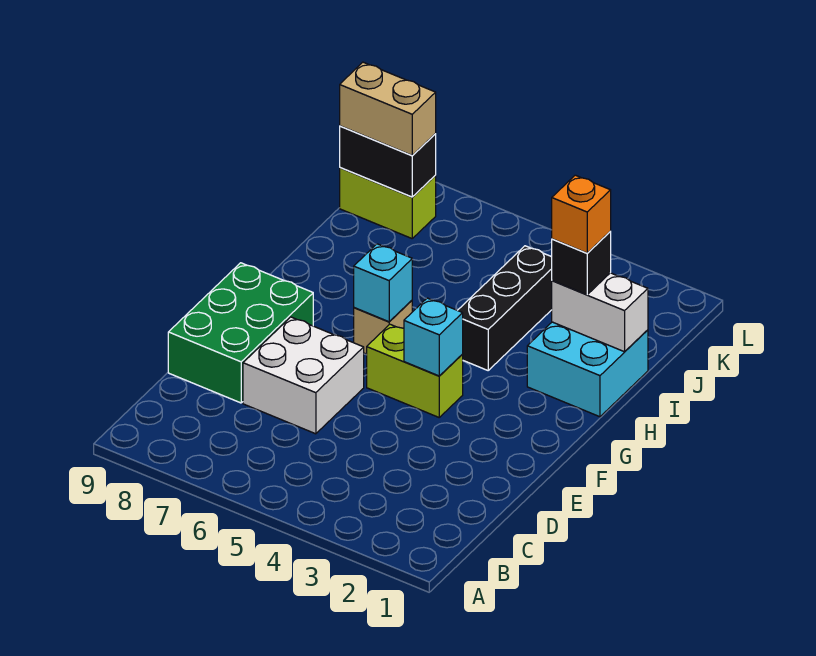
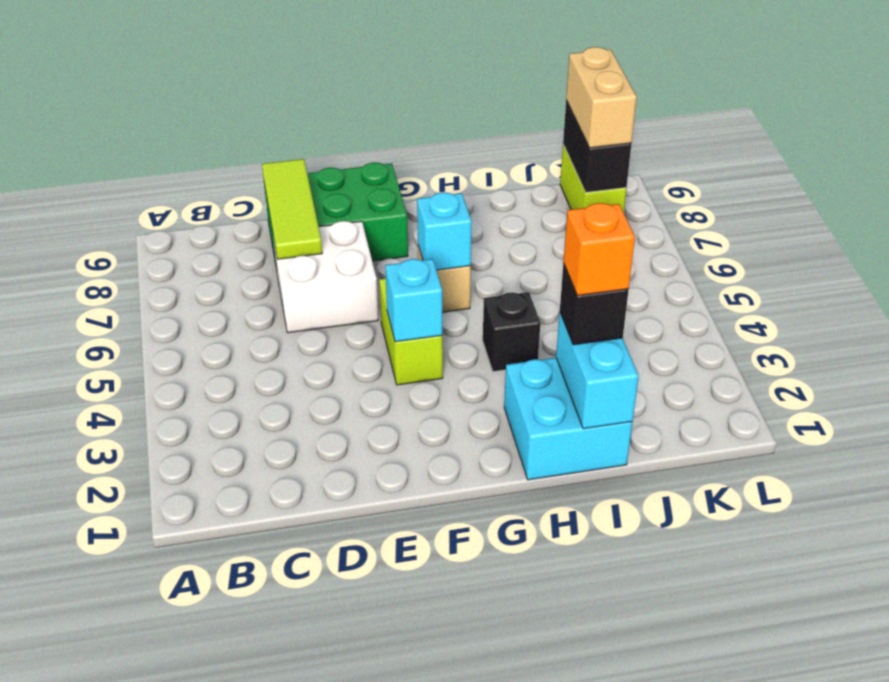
none -> lime 1x3 tile [262,159,322,259]
black 1x3 brick [458,246,552,370] -> black 1x1 brick [483,292,540,372]
white 1x2 brick [552,273,648,352] -> cyan 1x2 brick [556,313,639,429]

